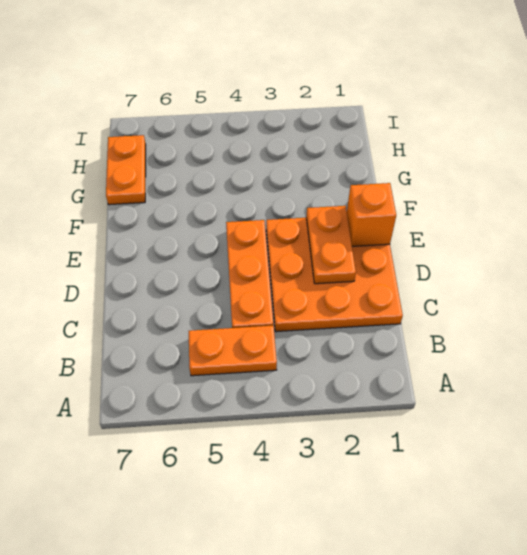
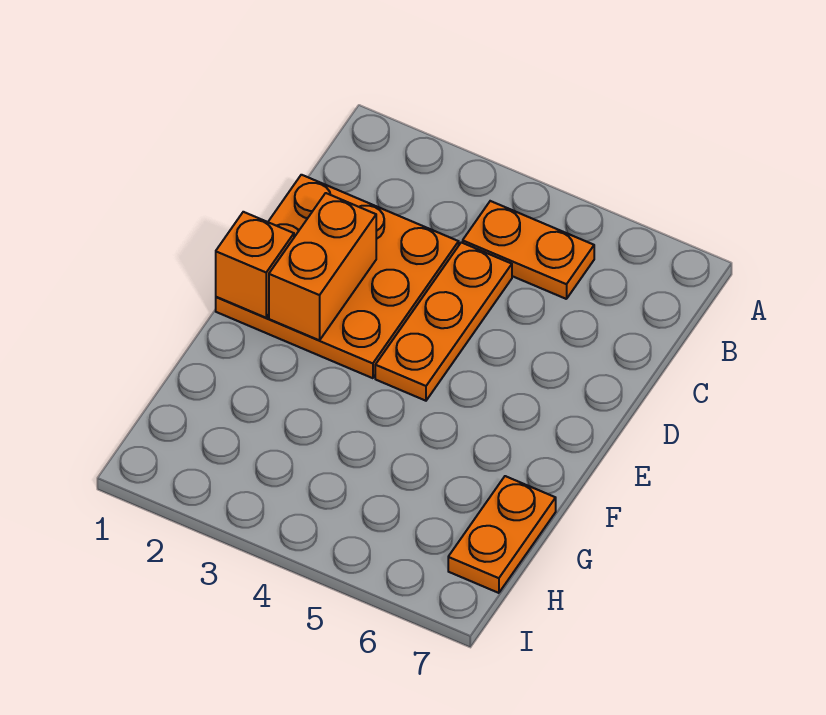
orange 1x2 plate [306,206,356,284] -> orange 1x2 brick [269,193,376,340]

